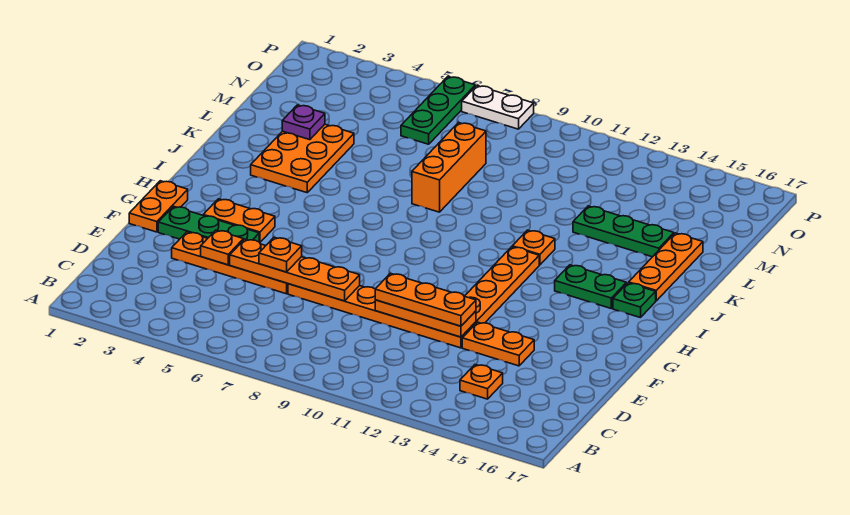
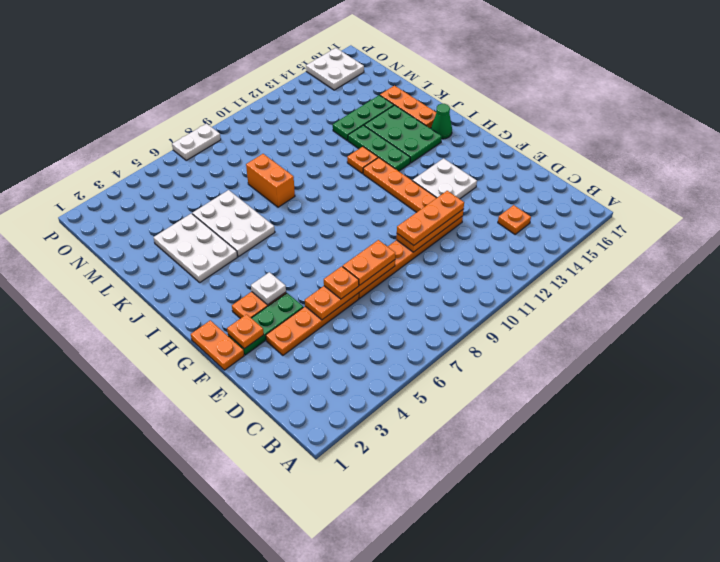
orange 1x1 plate [201,230,243,265] -> orange 1x1 plate moved to [227,314,264,349]
orange 1x2 plate [462,322,534,366] -> orange 1x2 plate moved to [343,240,395,285]
none -> white 2x2 plate [412,158,477,199]
none -> white 1x1 plate [251,272,286,305]
green 1x2 plate [555,265,626,308] -> green 2x3 plate [364,105,442,163]
green 1x1 plate [613,283,656,318] -> green 1x1 cone [431,104,452,139]
orange 2x3 plate [251,124,354,193] -> white 2x3 plate [154,213,237,282]
none -> white 2x3 plate [192,190,275,257]
orange 1x3 brick [412,122,486,212] -> orange 1x2 brick [246,154,295,207]
purple 1x1 plate [282,105,325,140] -> none
green 1x3 plate [401,77,475,144] -> green 1x3 plate moved to [348,125,410,171]
none -> white 2x2 plate [306,48,364,90]

